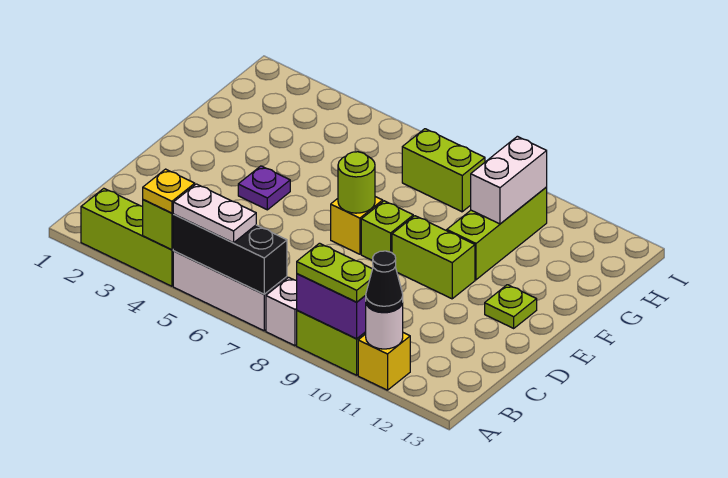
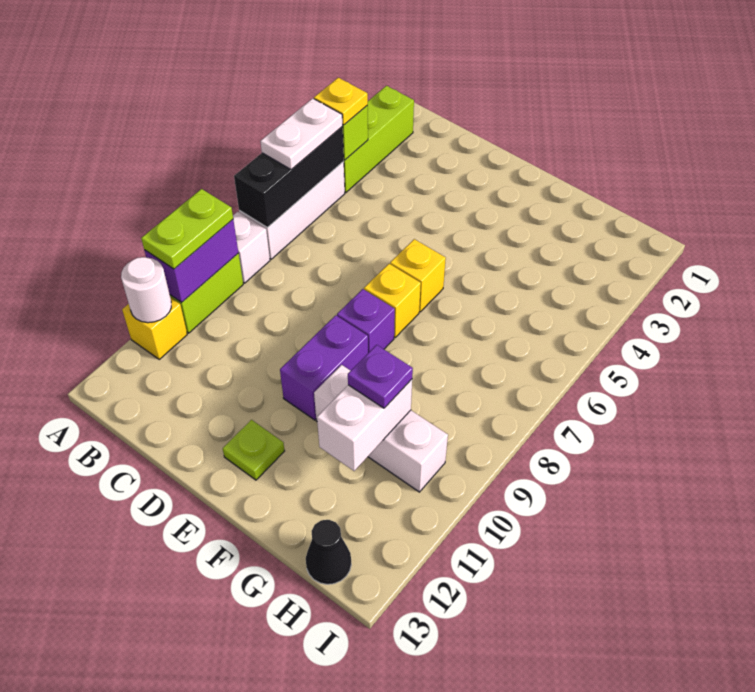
black 1x1 cone [365,251,403,312] -> black 1x1 cone moved to [306,520,351,584]
purple 1x1 plate [238,166,290,210] -> purple 1x1 plate moved to [348,345,413,408]
none -> yellow 1x1 brick [390,239,446,312]
lime 1x1 round brick [338,152,375,213] -> none
lime 1x1 brick [361,201,413,261] -> purple 1x1 brick [337,289,395,353]
lime 1x2 brick [392,216,475,299] -> purple 1x2 brick [280,315,368,420]
lime 1x3 brick [447,187,547,280] -> white 1x3 brick [314,365,448,492]
white 1x2 brick [471,136,547,224] -> white 1x2 brick turned to [317,379,412,471]
lime 1x2 brick [402,129,485,212] -> none

